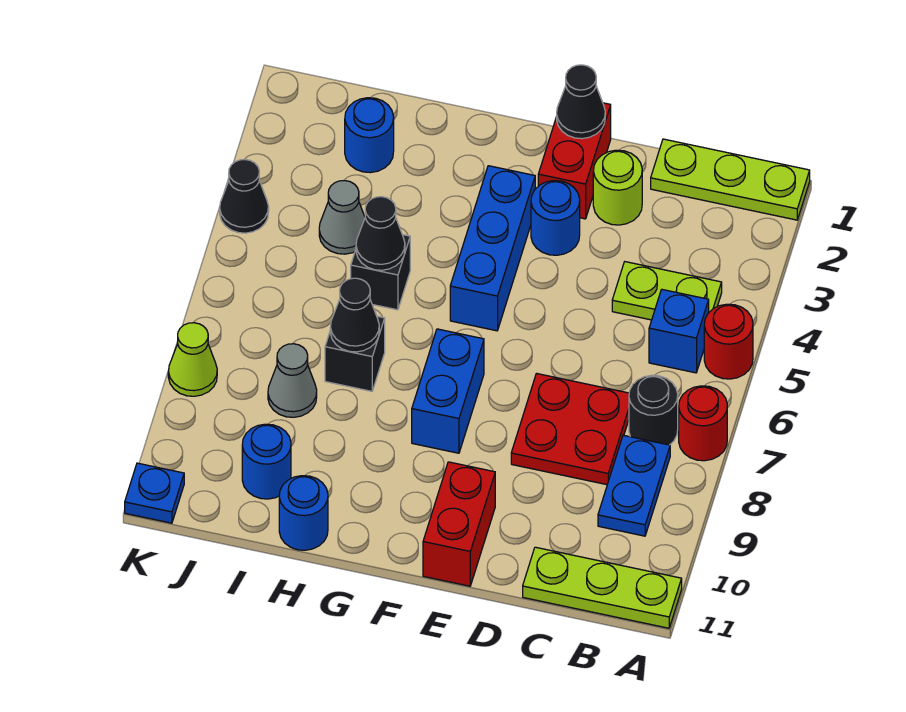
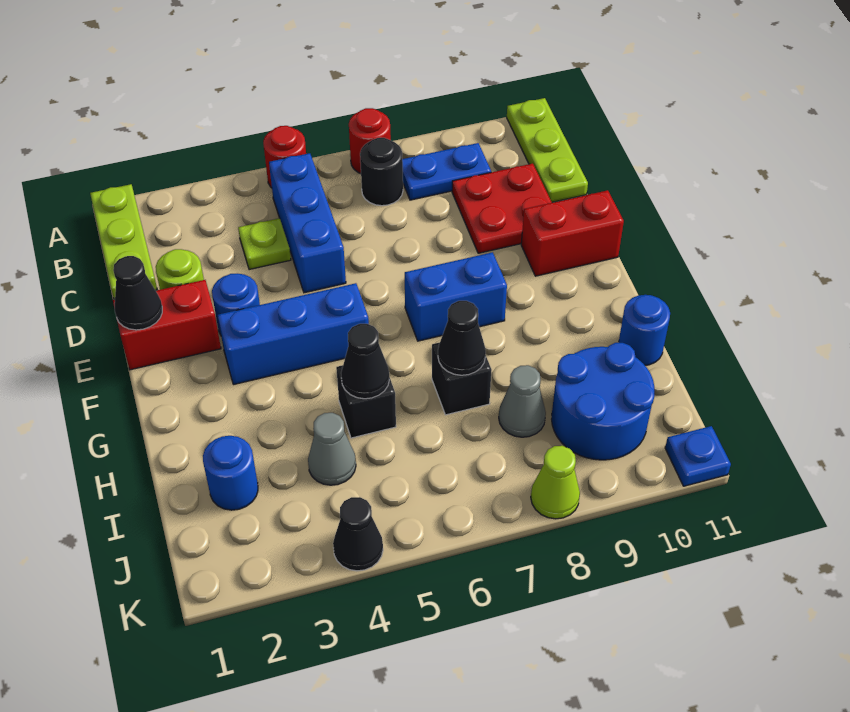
lime 1x2 plate [612,262,722,320] -> lime 1x1 plate [238,218,291,270]
blue 1x1 brick [649,290,709,373] -> blue 1x3 brick [269,153,346,293]
red 2x2 plate [511,373,629,485] -> red 2x2 plate moved to [452,163,552,253]
blue 1x1 round brick [242,424,291,499] -> blue 2x2 round brick [552,343,654,460]

